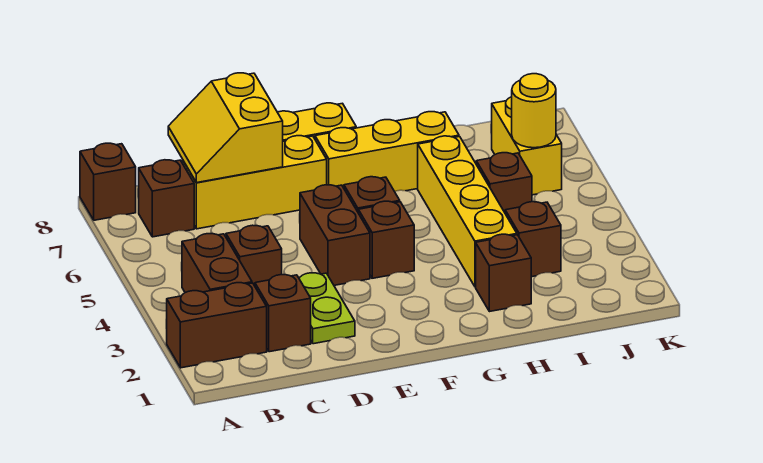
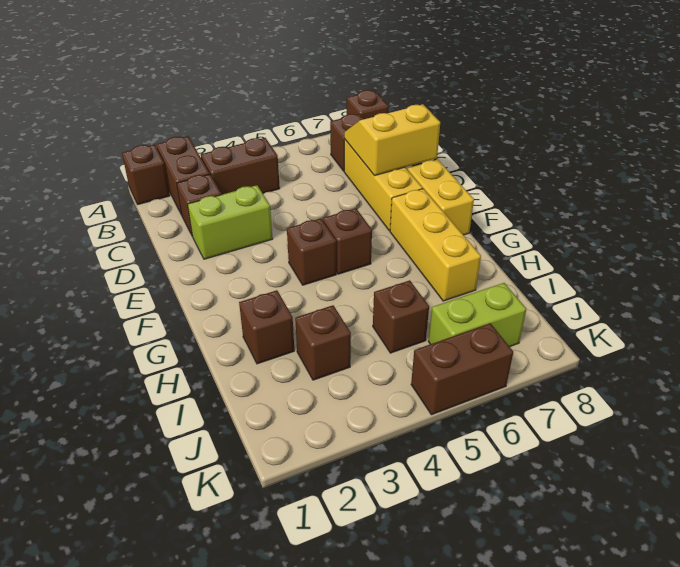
brown 1x1 brick [226,225,282,286] -> brown 1x1 brick moved to [122,145,170,204]
lime 1x2 plate [299,273,355,344] -> lime 1x2 brick [188,185,273,259]
brown 1x2 brick [300,185,370,285] -> brown 1x2 brick moved to [411,323,513,415]
yellow 1x4 brick [418,136,517,287] -> none
yellow 1x2 brick [492,97,562,195] -> lime 1x2 brick [428,283,526,347]
yellow 1x1 round brick [512,74,556,148] -> none

